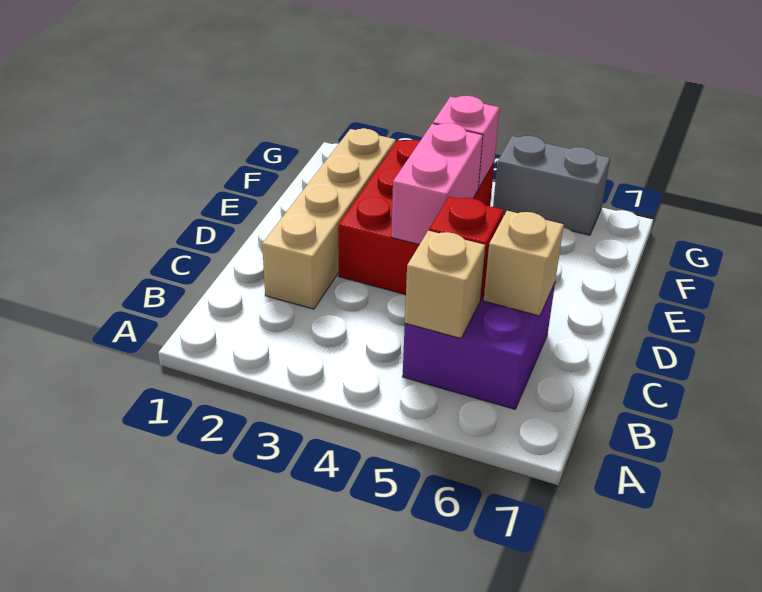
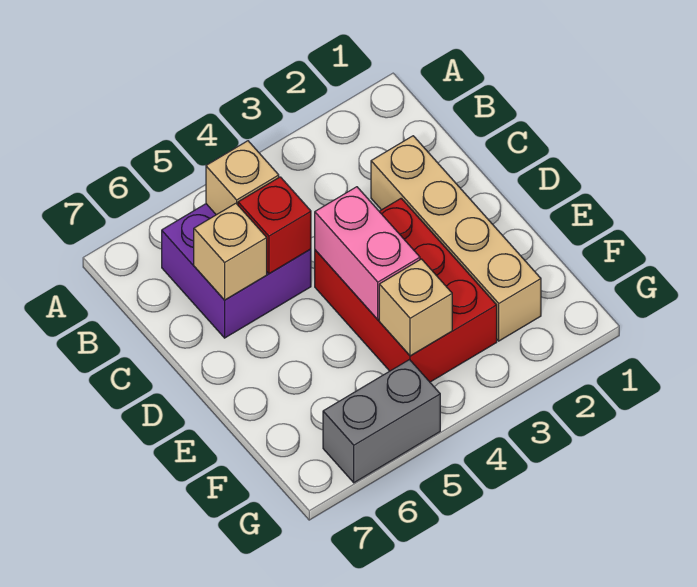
pink 1x1 brick [433,96,499,188] -> tan 1x1 brick [379,259,452,356]

